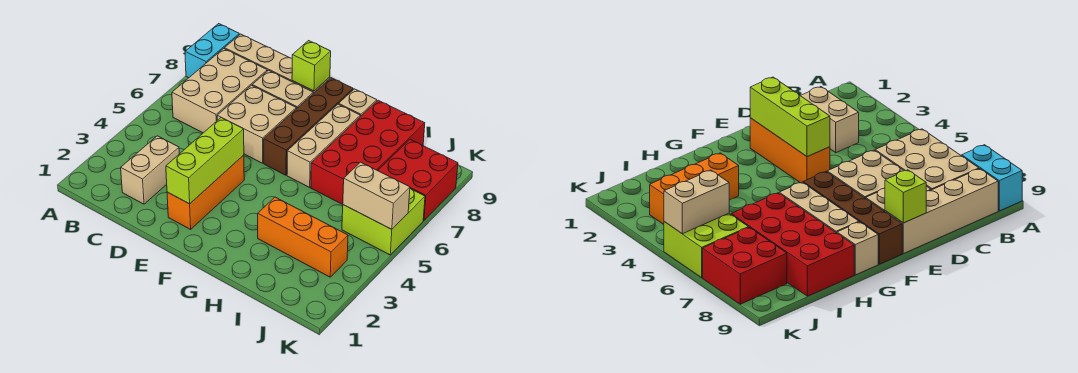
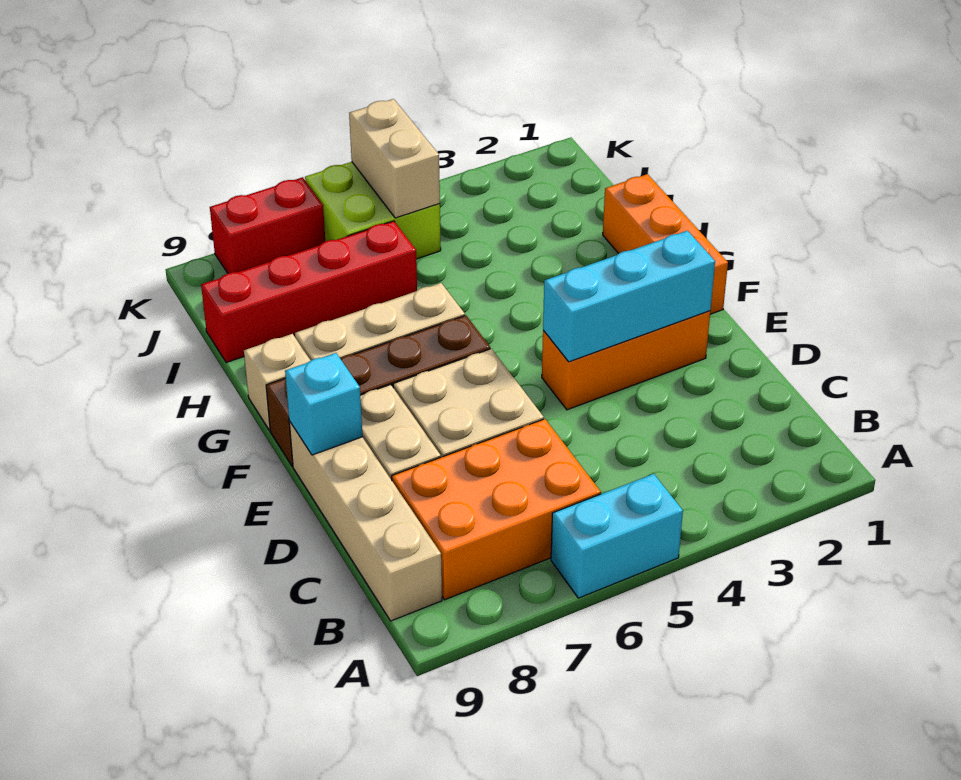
cyan 1x2 brick [185,24,240,78] -> cyan 1x2 brick moved to [551,474,683,598]
tan 2x3 brick [172,48,267,133] -> orange 2x3 brick [392,419,601,600]
tan 1x2 brick [121,136,179,204] -> none
lime 1x3 brick [166,118,244,204] -> cyan 1x3 brick [543,231,715,362]
lime 1x1 brick [292,41,331,91] -> cyan 1x1 brick [285,353,362,455]
orange 1x3 brick [258,197,348,277] -> orange 1x3 brick moved to [603,174,728,314]
red 2x4 brick [311,100,425,204] -> red 1x4 brick [201,221,417,363]
red 2x2 brick [378,139,458,220] -> red 1x2 brick [210,177,325,273]

